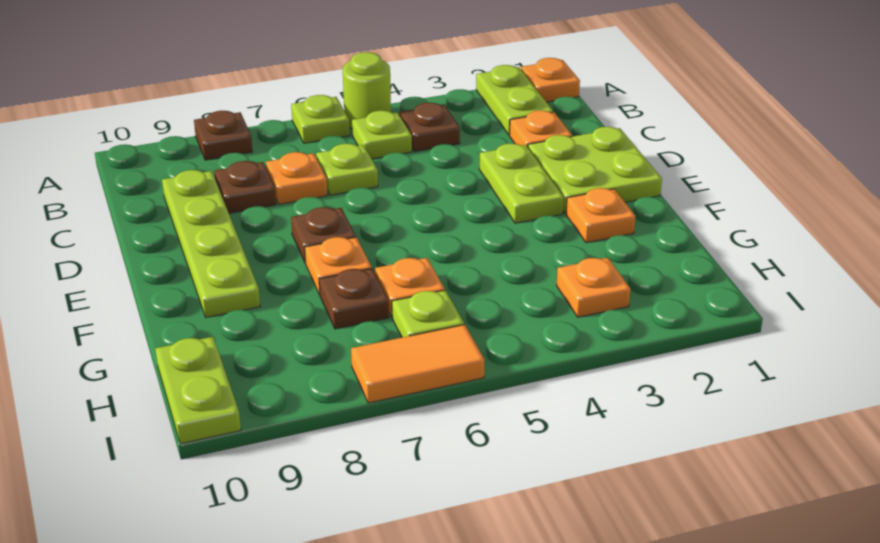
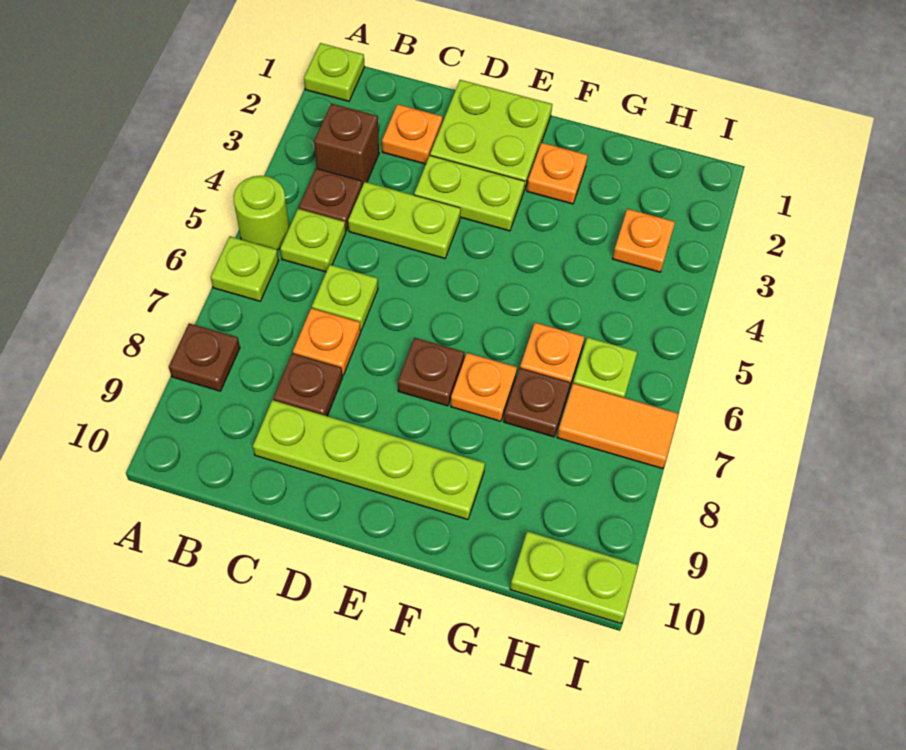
orange 1x1 plate [521,58,580,102] -> lime 1x1 plate [304,43,365,101]
lime 1x2 plate [476,65,553,135] -> lime 1x2 plate moved to [348,182,461,258]
none -> brown 1x1 brick [314,104,379,186]
orange 1x2 tile [351,325,485,403] -> orange 1x2 tile turned to [557,383,678,469]

